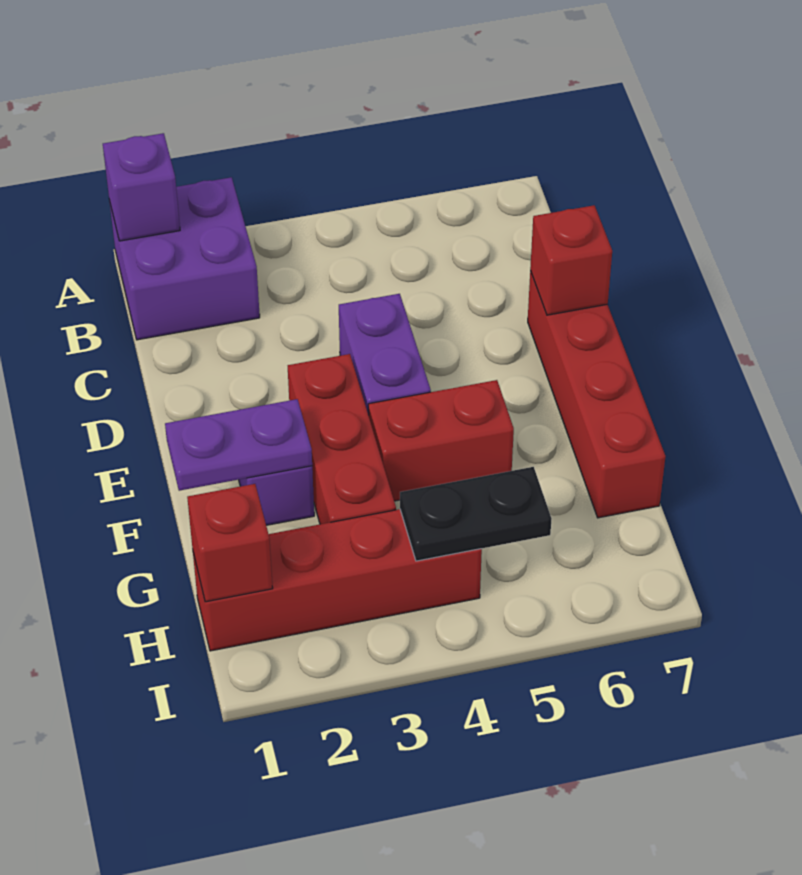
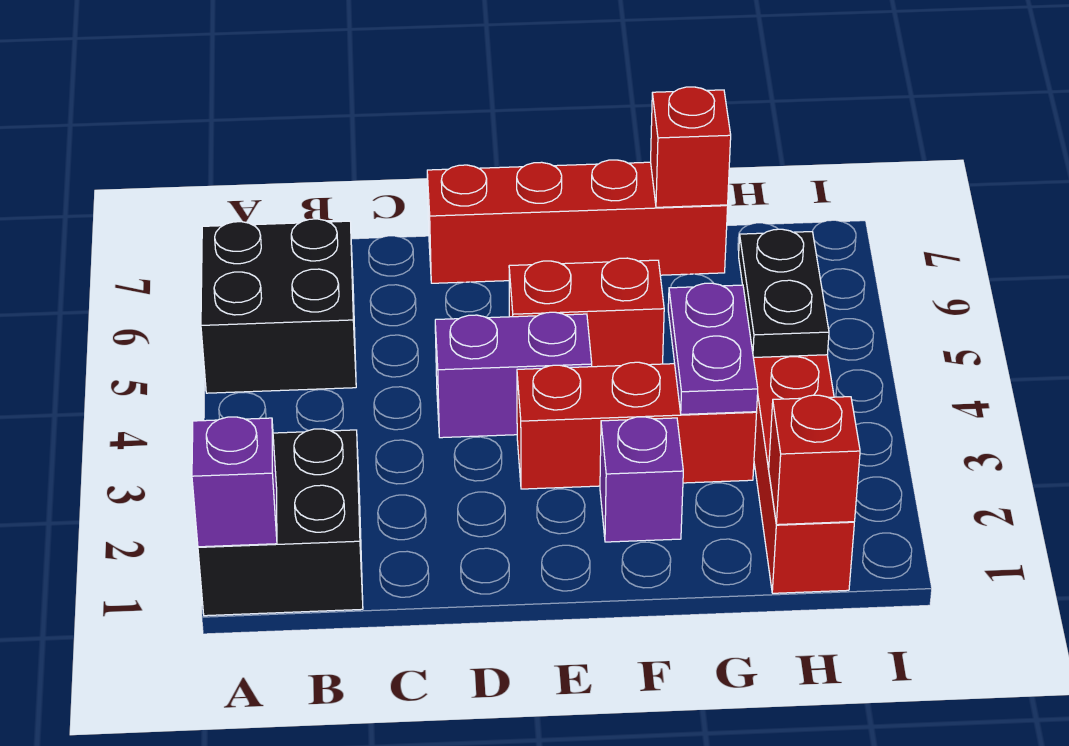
purple 2x2 brick [109,177,260,340] -> black 2x2 brick [198,429,363,616]
none -> black 2x2 brick [201,219,356,393]
red 1x1 brick [530,205,612,315] -> red 1x1 brick moved to [651,87,731,207]
purple 1x2 plate [165,399,312,491] -> purple 1x2 plate moved to [668,283,758,414]
red 1x2 brick [368,380,514,501] -> red 1x2 brick turned to [509,258,664,367]

